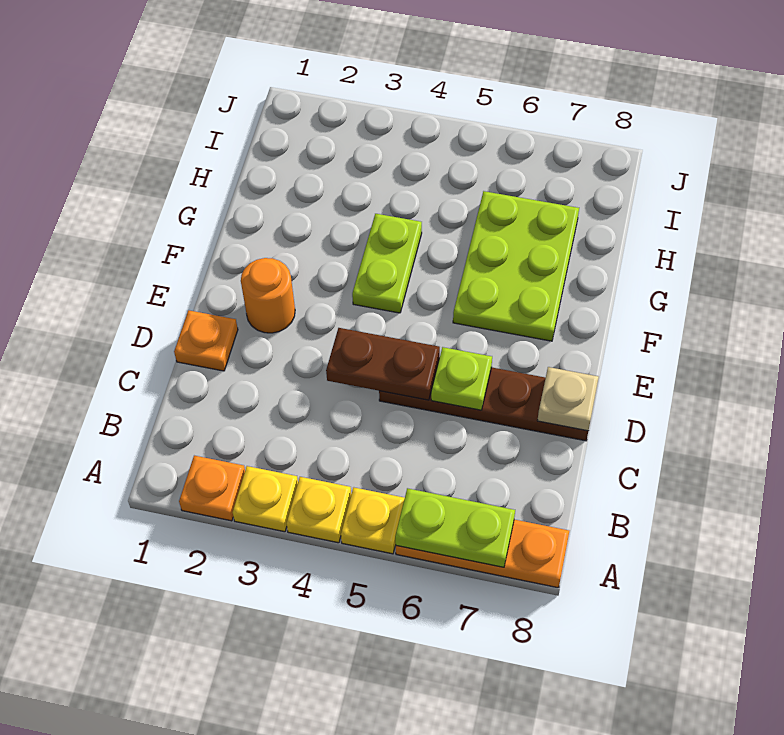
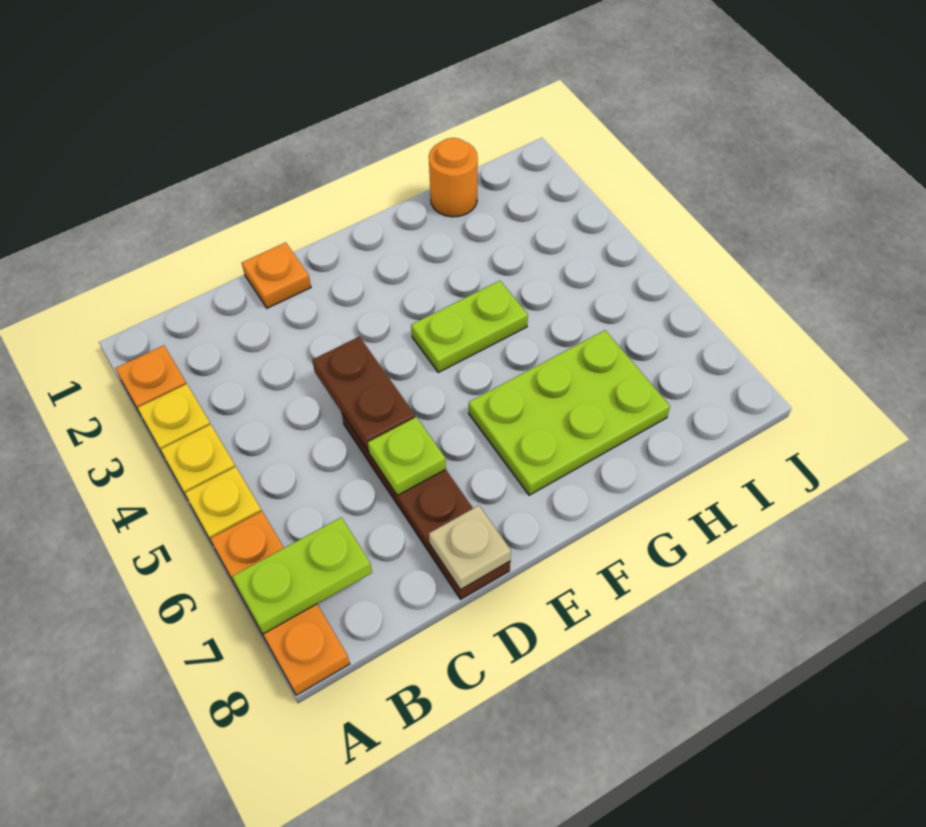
lime 1x2 plate [395,488,515,567] -> lime 1x2 plate turned to [232,517,372,634]
orange 1x1 round brick [241,258,295,333] -> orange 1x1 round brick moved to [429,138,478,217]

